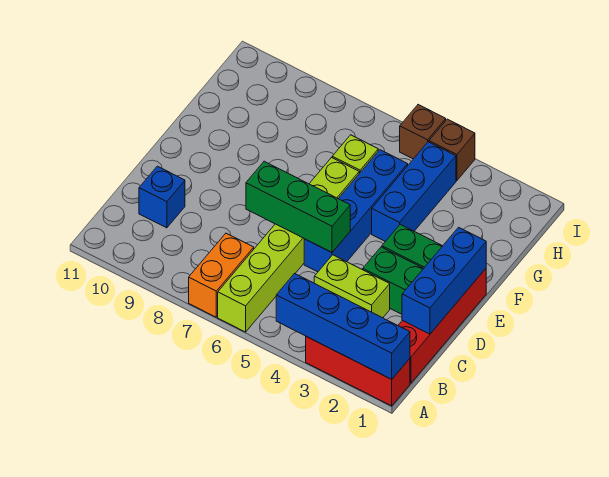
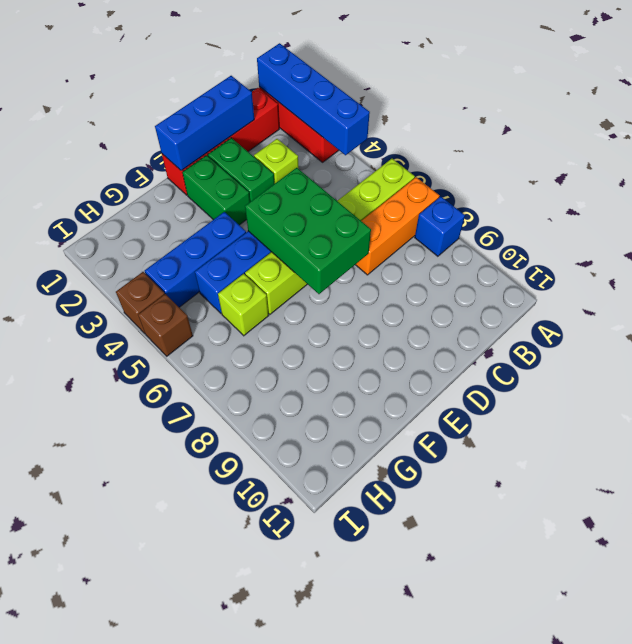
orange 1x2 brick [189,233,254,317] -> orange 1x3 brick [355,177,439,275]
lime 1x2 brick [314,255,390,318] -> lime 1x1 brick [254,139,298,184]
blue 1x1 brick [139,166,185,228] -> blue 1x1 brick moved to [415,197,465,256]
green 1x3 brick [246,161,350,252] -> green 2x3 brick [245,168,371,294]

